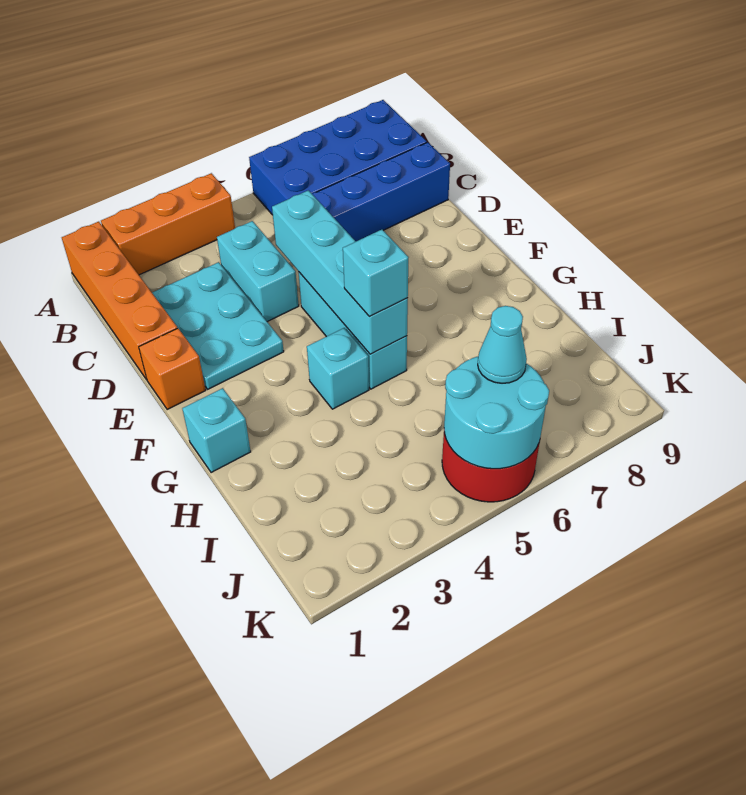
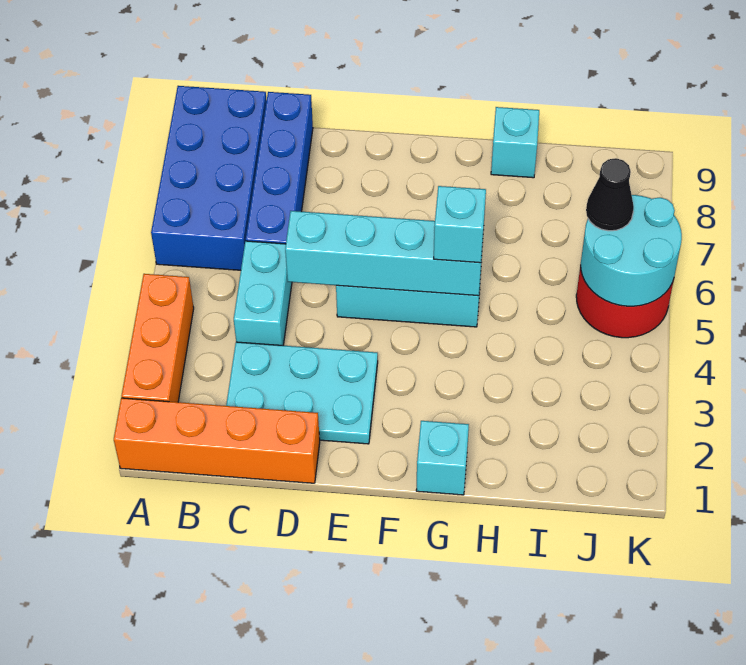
cyan 1x2 brick [217,221,299,322] -> cyan 1x2 brick turned to [234,241,292,346]
orange 1x1 brick [139,328,206,410] -> none
cyan 1x1 brick [307,328,369,409] -> cyan 1x1 brick moved to [491,107,539,178]
cyan 1x1 cone [478,306,527,383] -> black 1x1 cone [586,158,634,231]

